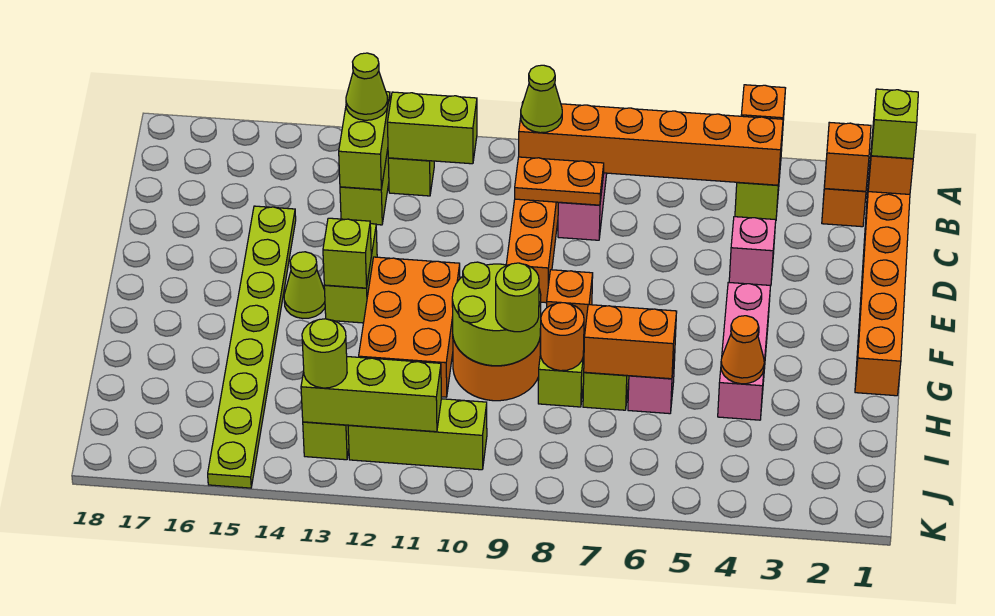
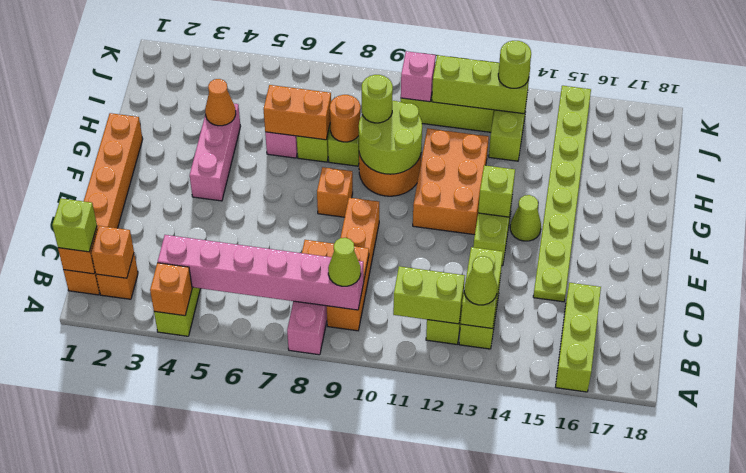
none -> lime 1x3 brick [556,283,601,392]
orange 1x6 brick [519,102,783,185] -> pink 1x6 brick [158,235,364,310]
pink 1x1 brick [729,217,776,285] -> pink 1x1 brick moved to [401,51,436,102]

